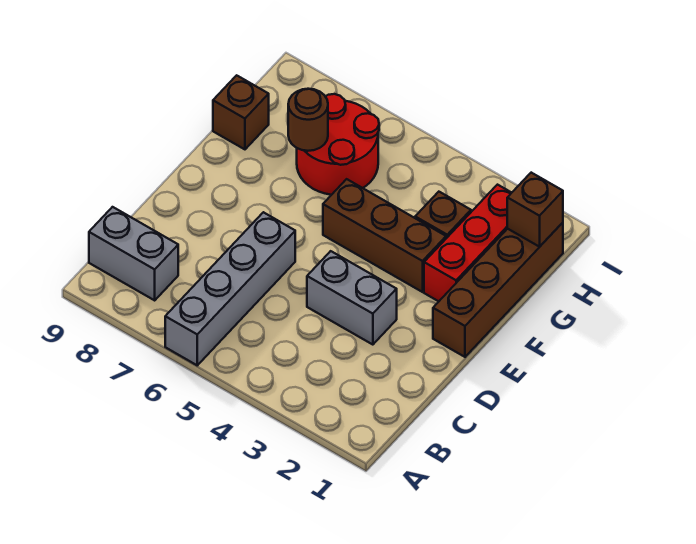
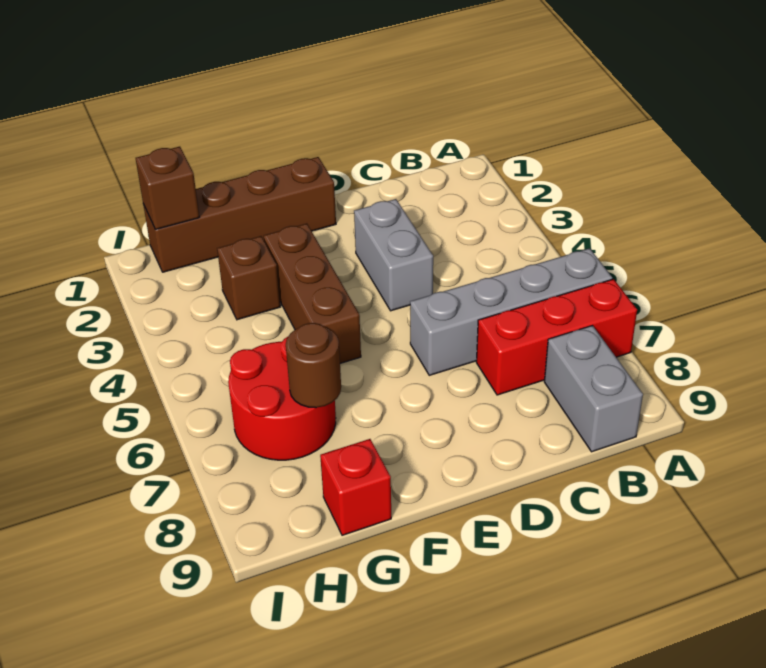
red 1x3 brick [424,185,511,301] -> red 1x3 brick moved to [476,279,637,395]
brown 1x1 brick [213,75,269,149] -> red 1x1 brick [320,439,391,535]

